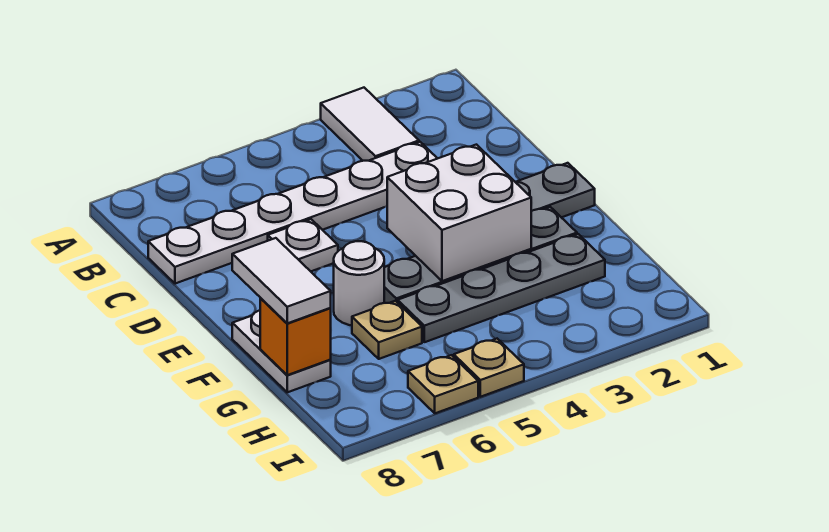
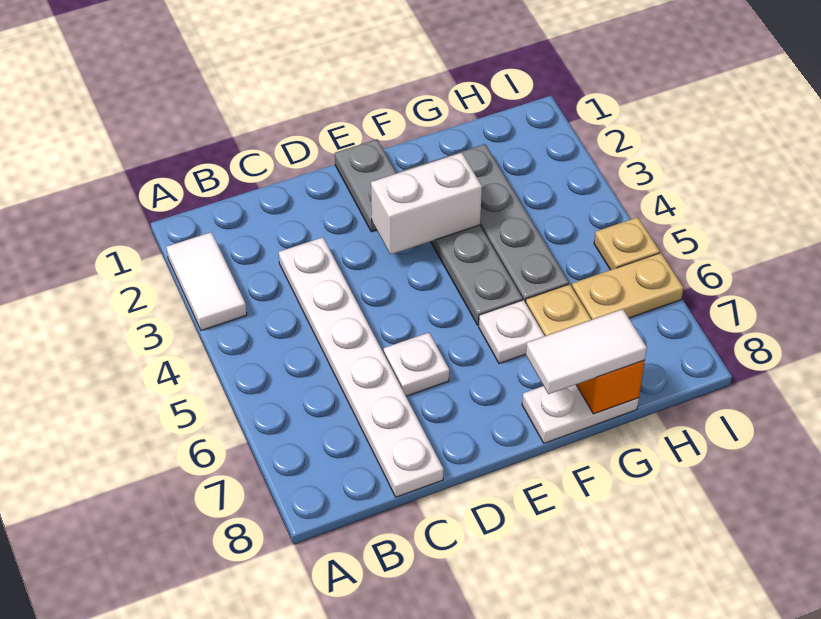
white 1x2 tile [321,88,419,161] -> white 1x2 tile turned to [166,232,247,331]
white 2x2 brick [387,145,531,281] -> white 1x2 brick [371,153,482,255]
white 1x1 round brick [334,241,384,325] -> white 1x1 plate [479,300,544,364]
tan 1x1 plate [408,355,478,413] -> tan 1x2 plate [572,253,683,320]

